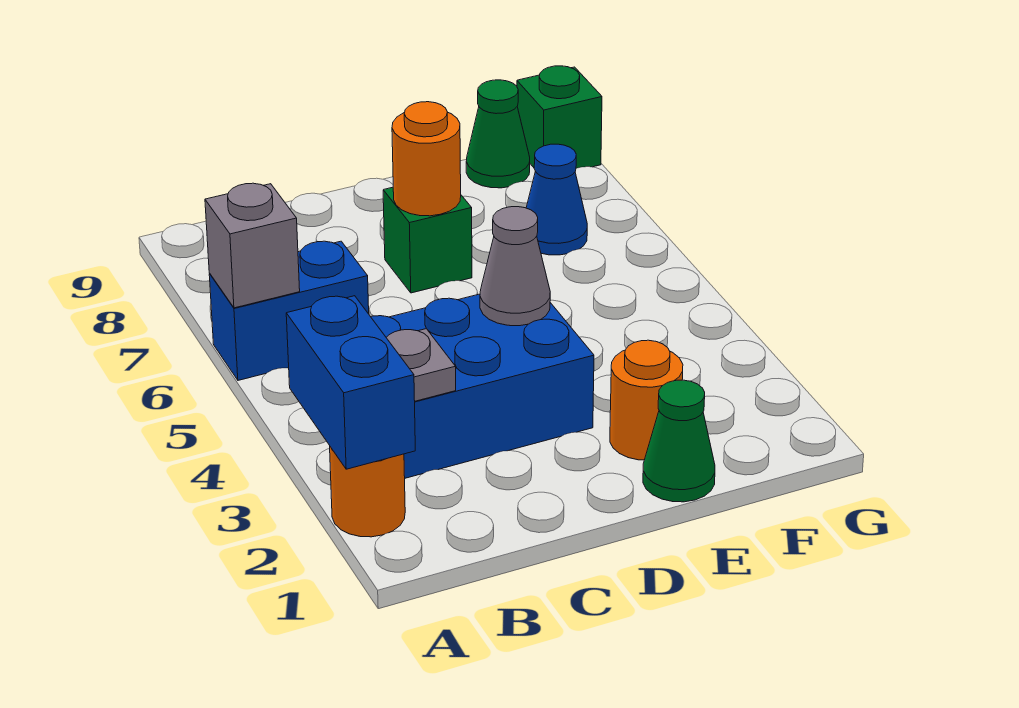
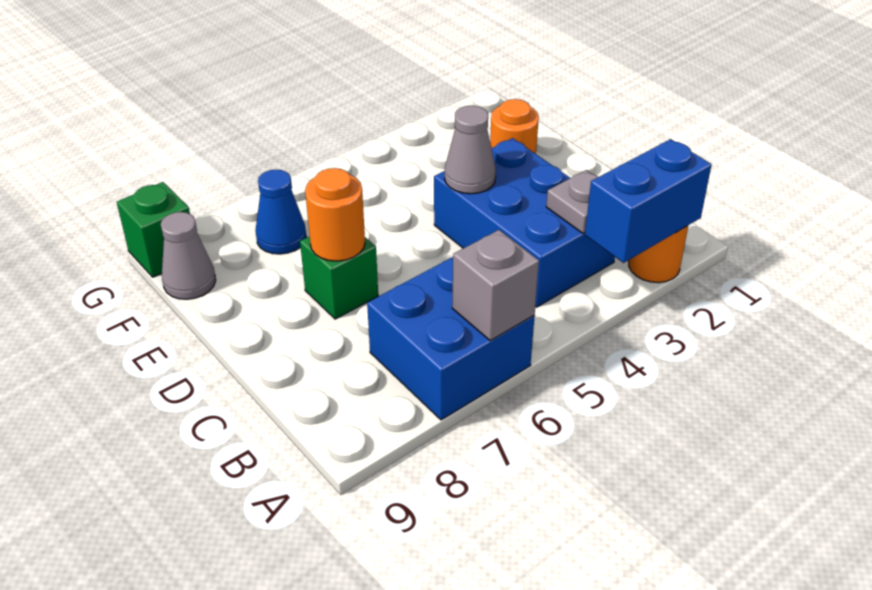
blue 1x2 brick [209,241,369,380] -> blue 2x2 brick [367,257,535,420]
green 1x1 cone [643,380,715,502] -> none
green 1x1 cone [466,80,530,188] -> grey 1x1 cone [161,212,216,299]

